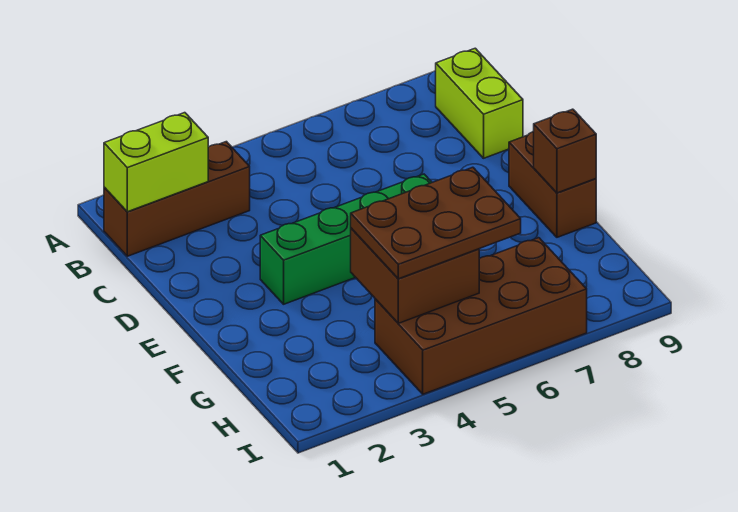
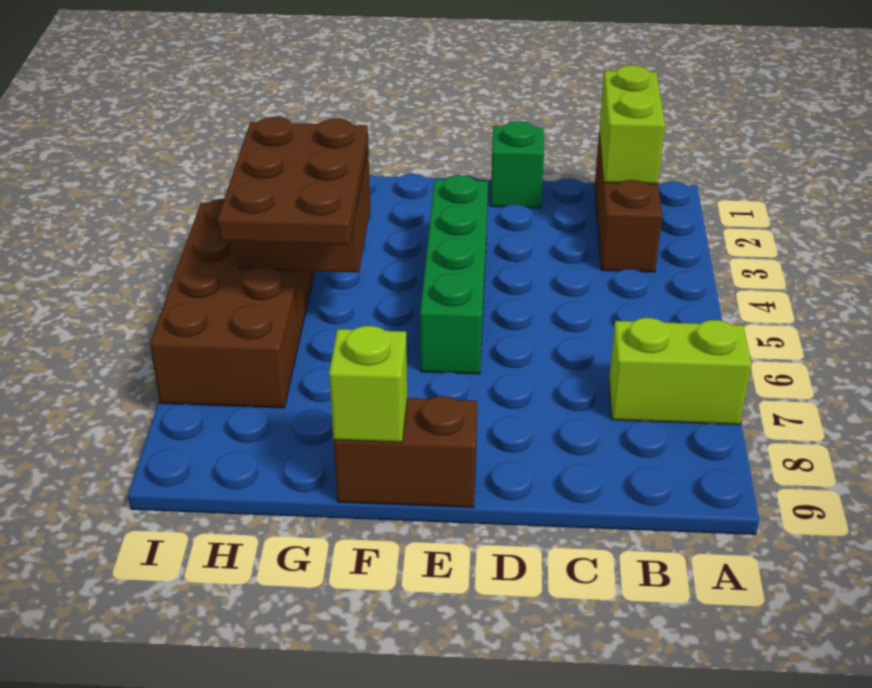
lime 1x2 brick [436,48,523,158] -> lime 1x2 brick moved to [609,318,751,425]
none -> green 1x1 brick [491,121,544,208]
brown 1x1 brick [534,109,596,193] -> lime 1x1 brick [329,326,407,442]

